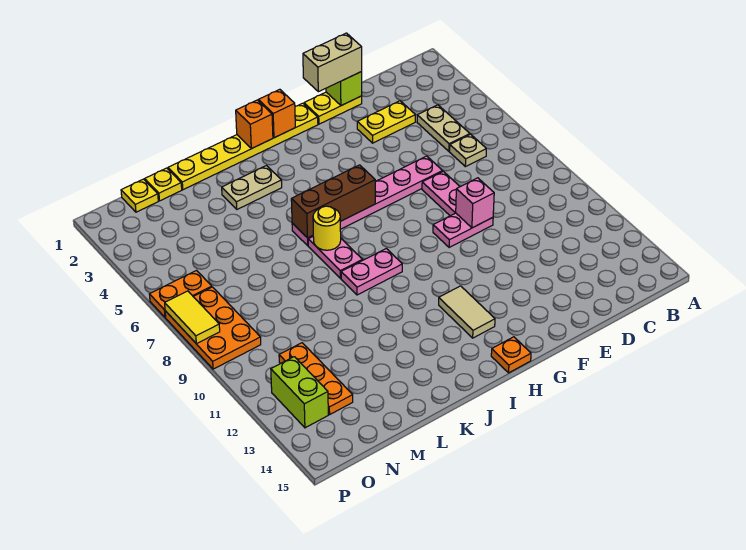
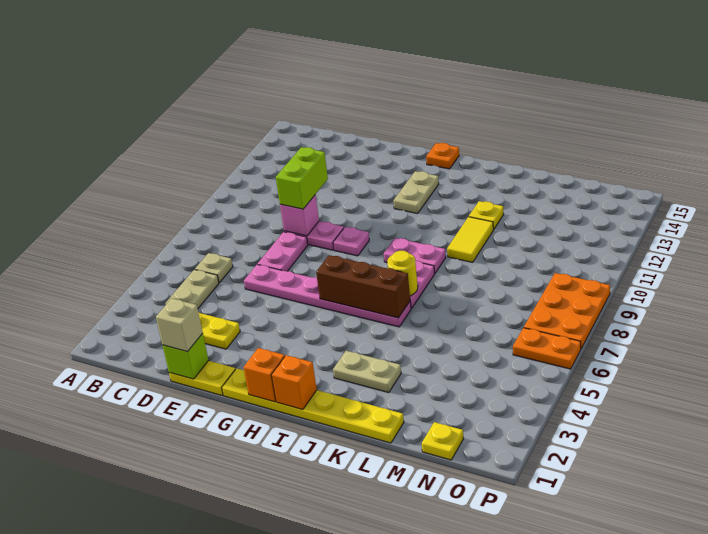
tan 1x2 brick [303,33,362,92] -> tan 1x1 brick [156,298,203,352]
none -> pink 1x1 plate [333,227,369,256]
tan 1x2 tile [439,286,495,338] -> tan 1x2 plate [393,171,439,214]
yellow 1x1 plate [145,168,182,201] -> yellow 1x1 plate moved to [469,201,504,230]
orange 1x3 plate [279,343,353,414] -> none
lime 1x2 brick [271,357,328,428] -> lime 1x2 brick moved to [276,147,328,209]
yellow 1x2 tile [165,291,220,344] -> yellow 1x2 tile moved to [447,217,493,262]

